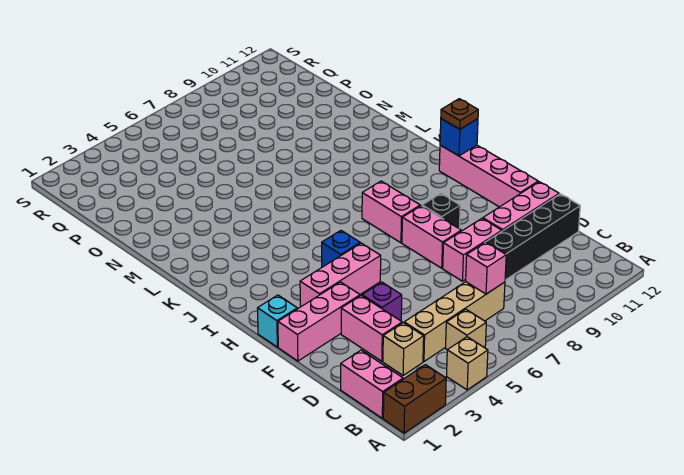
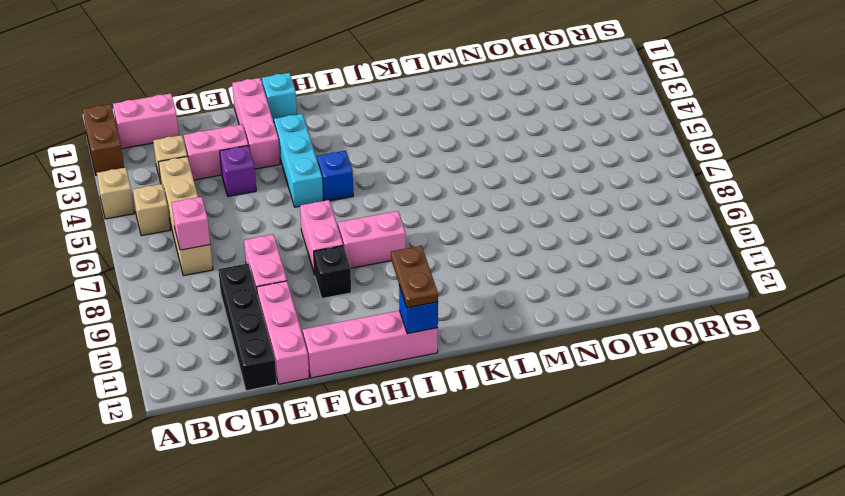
pink 1x2 brick [402,206,461,268] -> pink 1x2 brick turned to [300,200,343,275]
pink 1x3 brick [300,243,381,307] -> cyan 1x3 brick [274,114,323,207]
brown 1x1 plate [441,99,478,129] -> brown 1x2 plate [391,246,438,308]

